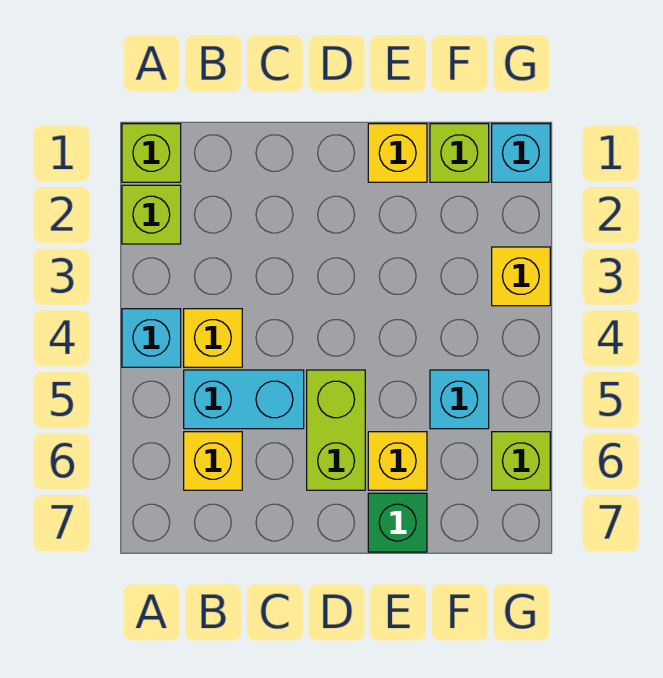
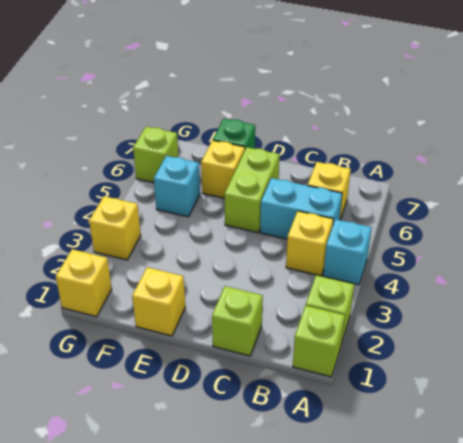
lime 1x1 brick [430,124,489,182] -> lime 1x1 brick moved to [212,286,263,356]
cyan 1x1 brick [492,124,550,182] -> yellow 1x1 brick [56,249,112,317]

